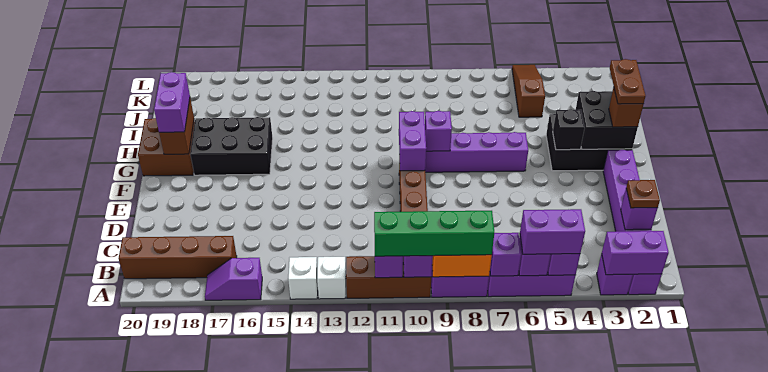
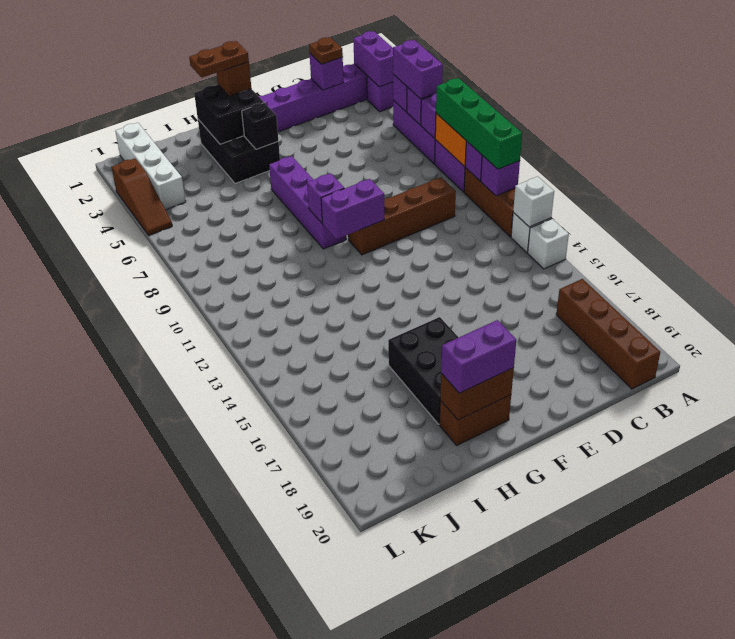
none -> white 1x1 brick [513,176,554,227]
purple 1x2 slope [205,258,262,300] -> none
brown 2x2 brick [138,118,195,176] -> brown 1x2 brick [439,395,511,445]
brown 1x3 slope [512,65,545,117] -> brown 1x3 slope turned to [112,158,172,235]
none -> white 1x4 brick [115,123,186,210]

